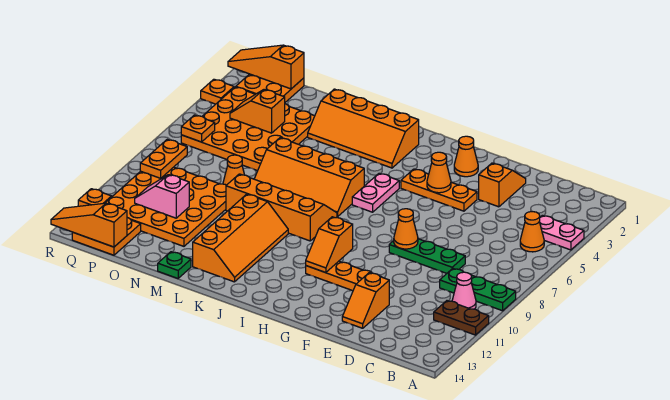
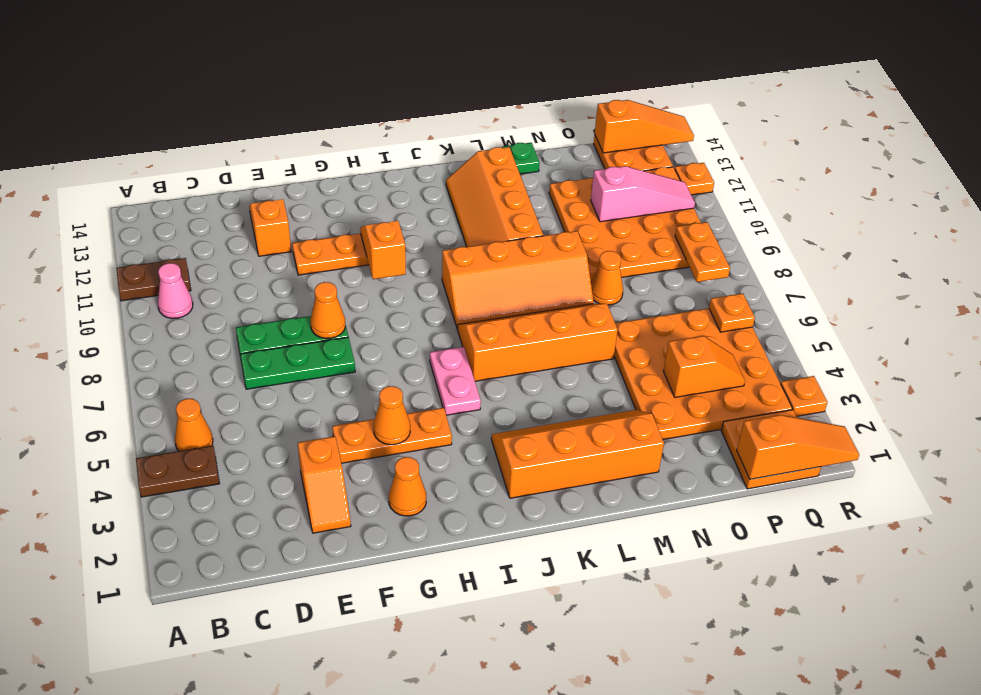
pink 1x2 plate [539,215,584,250] -> brown 1x2 plate [136,446,219,497]
green 1x3 plate [440,268,516,311] -> green 1x3 plate moved to [240,337,355,389]
pink 1x2 slope [135,175,189,218] -> pink 1x3 slope [591,166,695,222]

